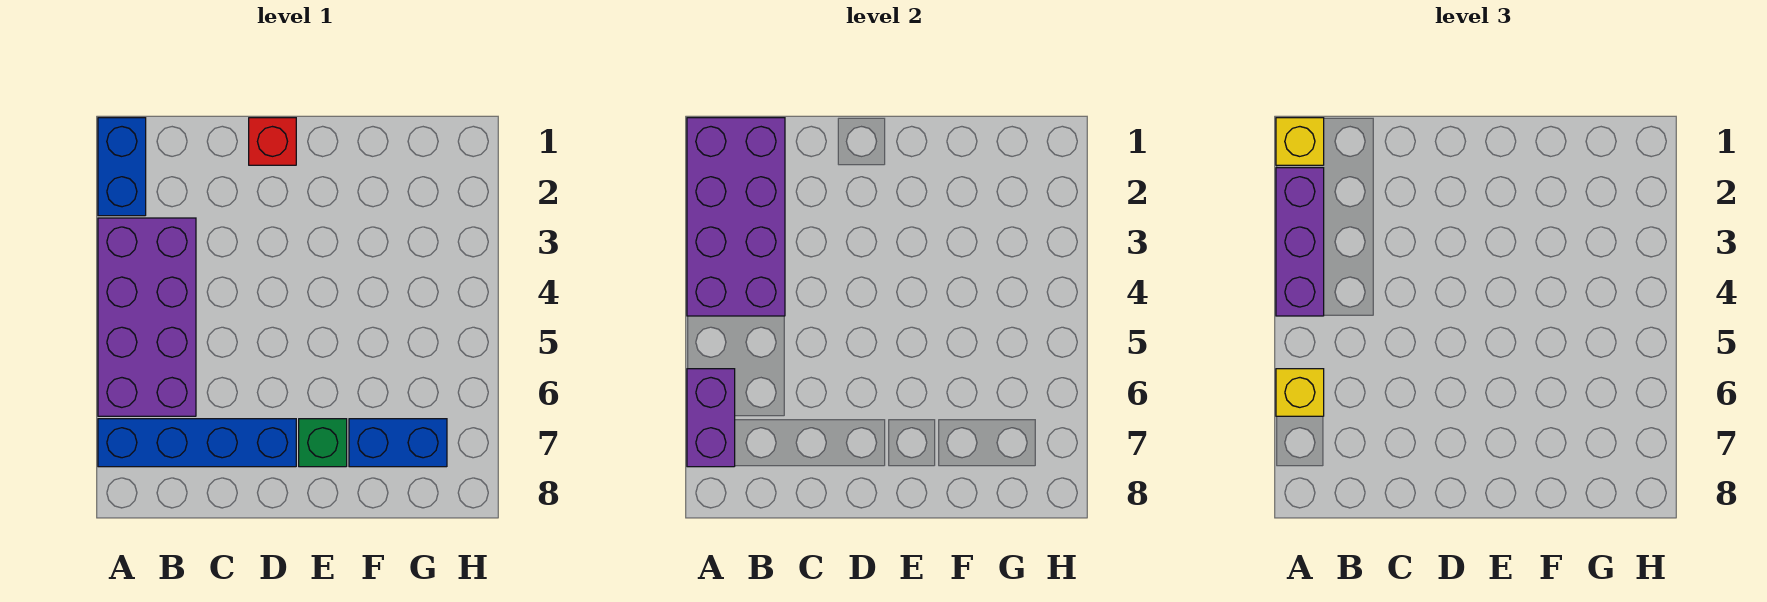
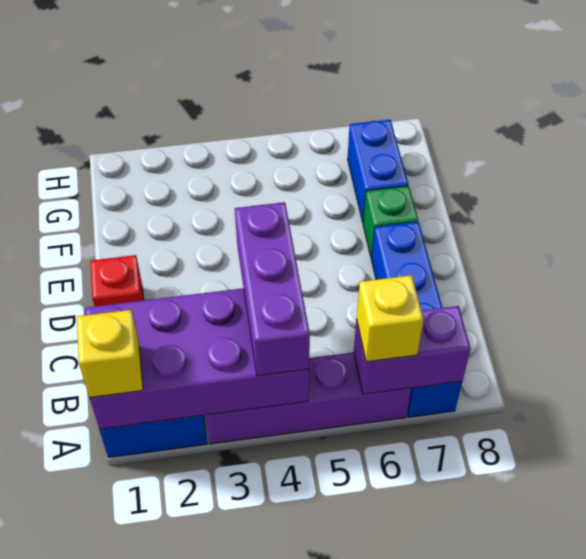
purple 1x3 brick [1276,168,1324,316] -> purple 1x3 brick turned to [235,202,310,376]
purple 2x4 brick [98,218,196,416] -> purple 1x4 brick [206,352,411,444]

